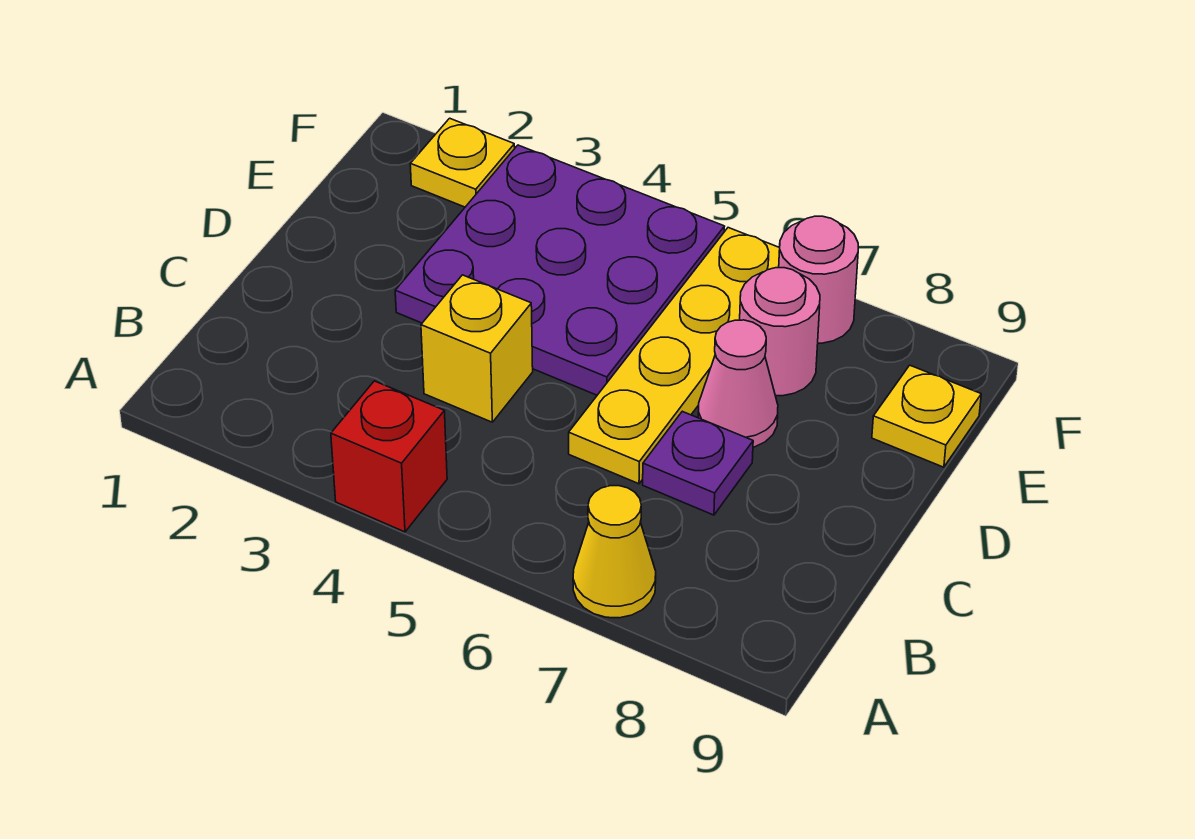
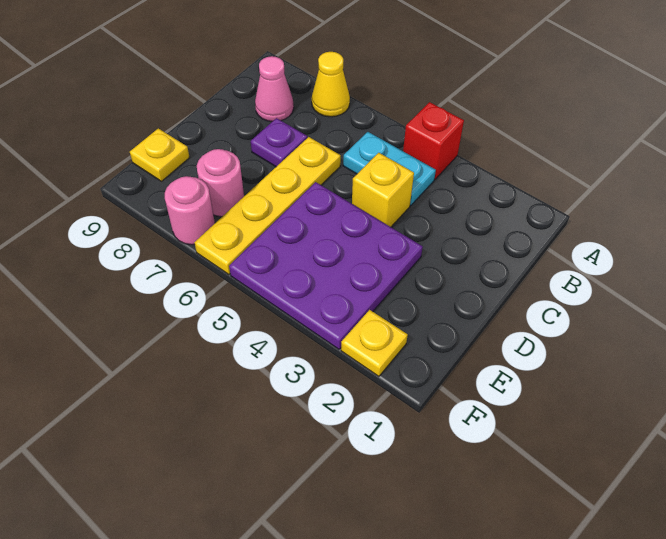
none -> cyan 1x2 plate [343,132,436,205]
pink 1x1 cone [698,320,778,447] -> pink 1x1 cone moved to [255,56,294,122]

